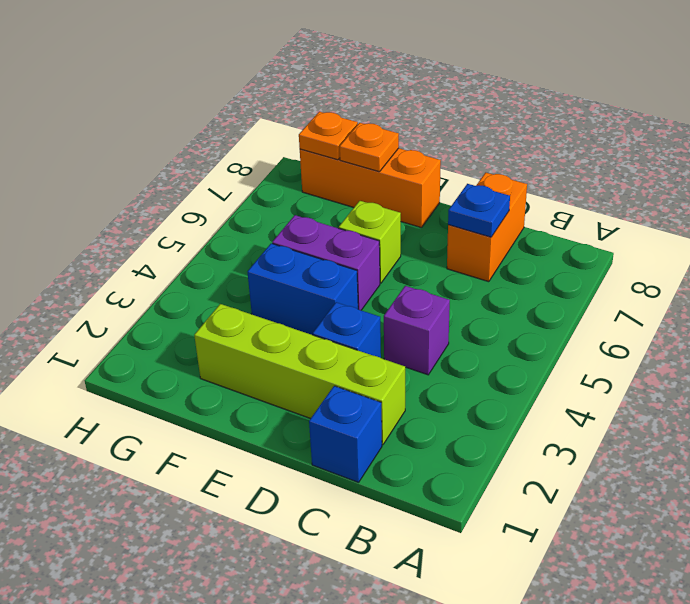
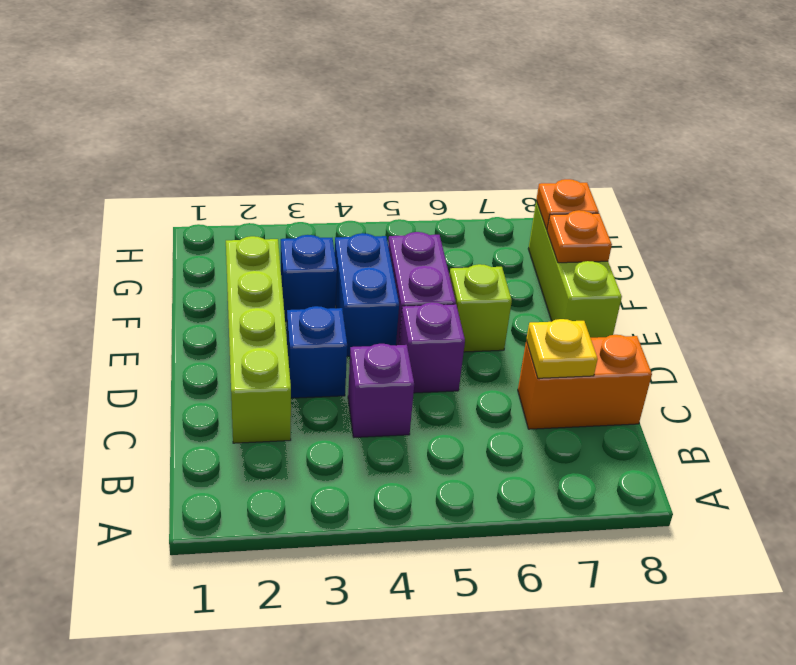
blue 1x1 brick [309,386,382,482] -> blue 1x1 brick moved to [281,235,337,322]
blue 1x1 plate [448,184,510,237] -> yellow 1x1 plate [526,319,598,378]
none -> purple 1x1 brick [399,302,465,393]
orange 1x3 brick [300,148,441,228] -> lime 1x3 brick [528,201,622,338]

